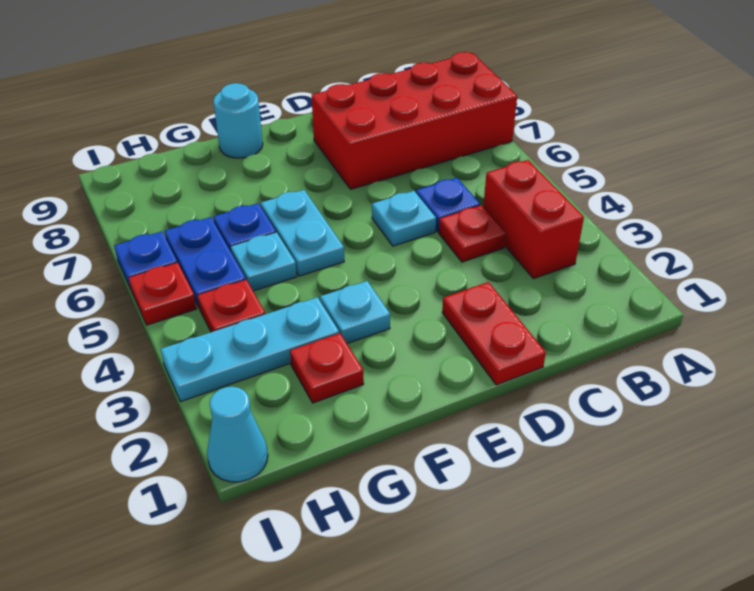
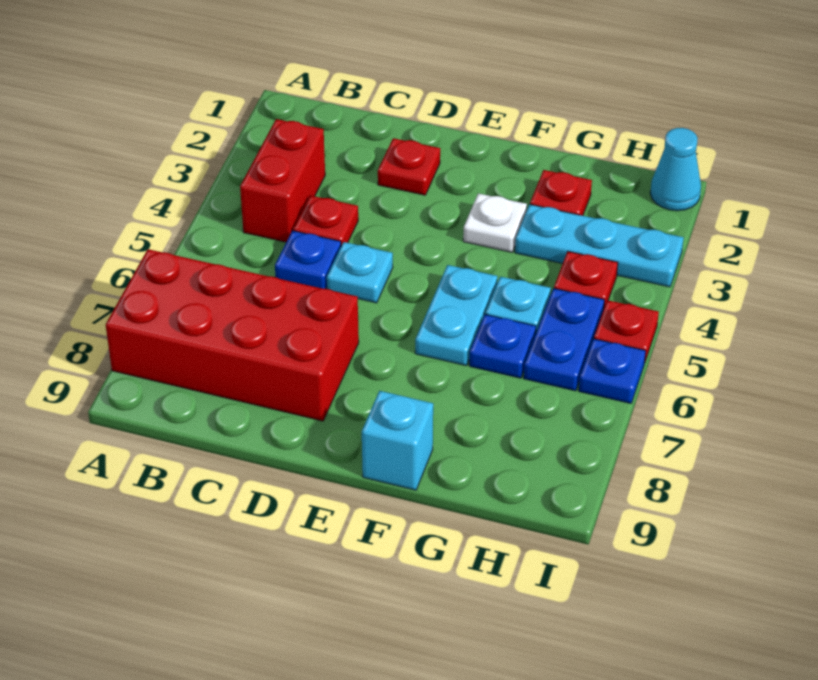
red 1x2 plate [442,282,546,385] -> red 1x1 plate [378,138,440,195]
cyan 1x1 plate [320,281,390,344] -> white 1x1 plate [463,193,527,252]
cyan 1x1 round brick [213,83,263,158] -> cyan 1x1 brick [362,391,433,490]

